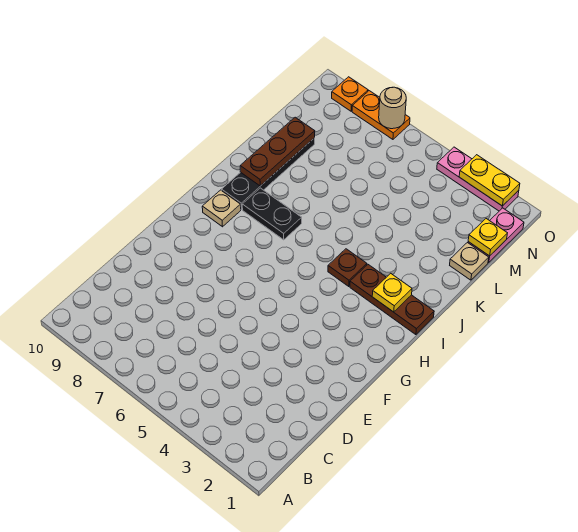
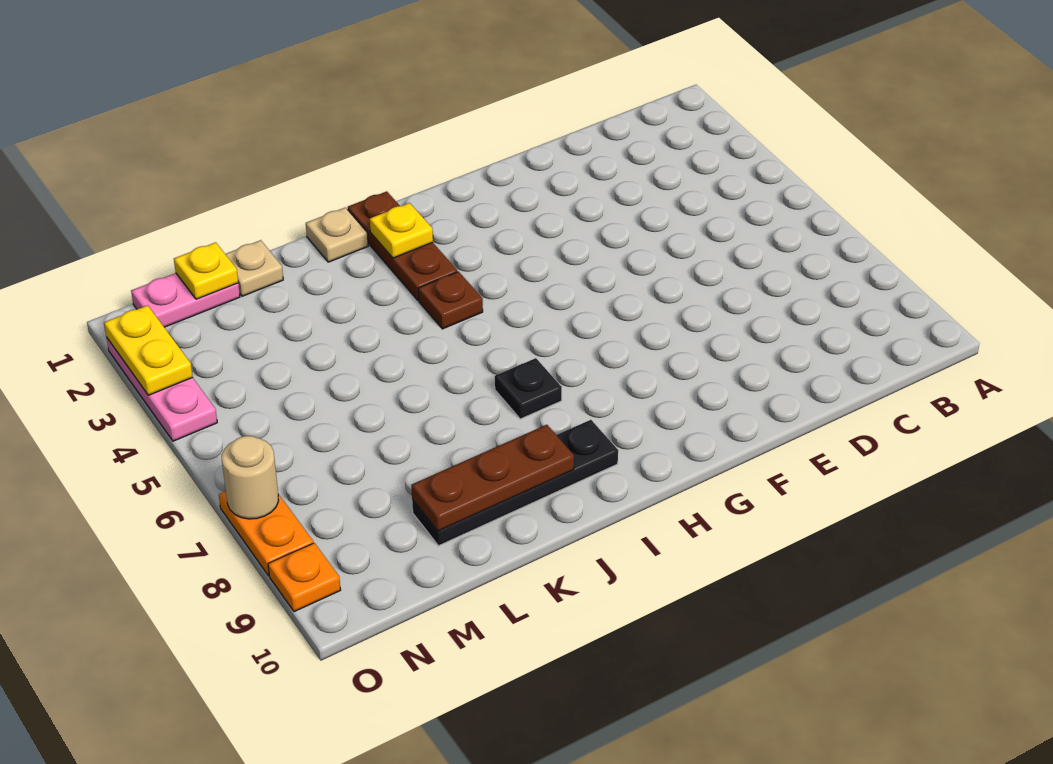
tan 1x1 plate [202,190,241,227] -> tan 1x1 plate moved to [306,207,368,262]
black 1x2 plate [242,188,302,240] -> black 1x1 plate [495,358,562,419]

